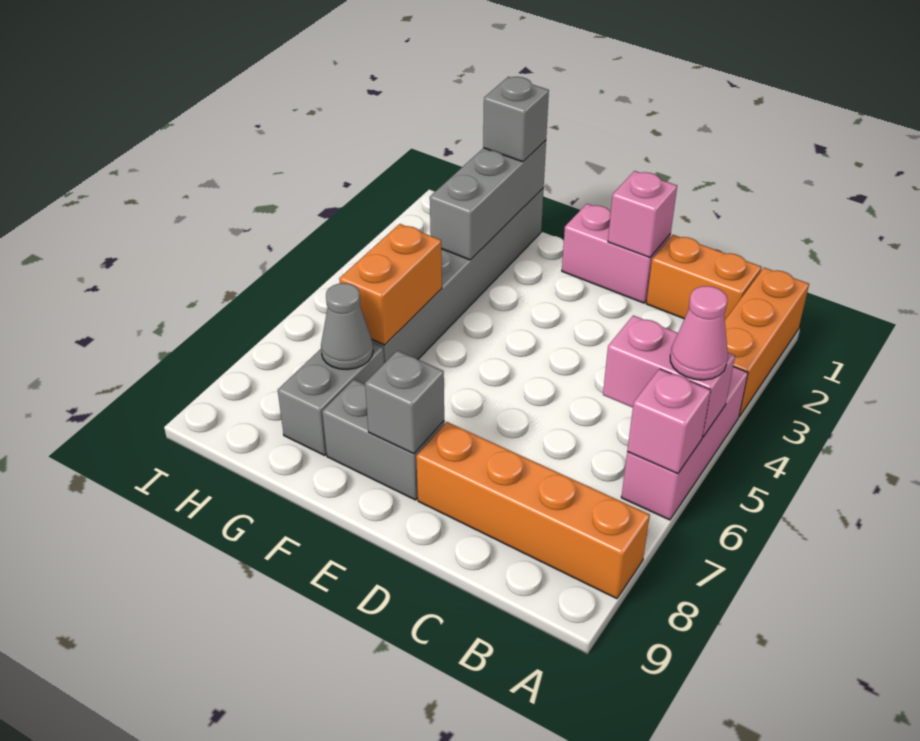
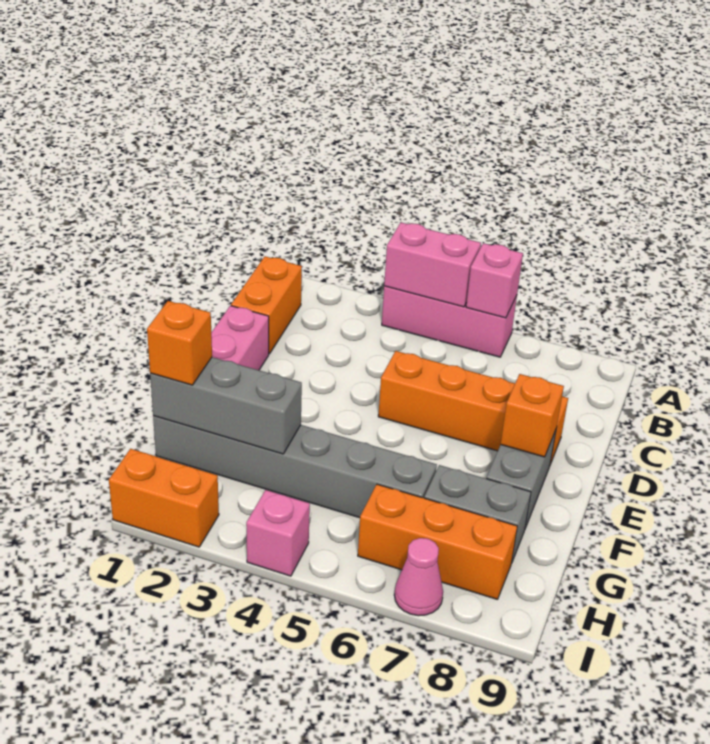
orange 1x3 brick [725,268,809,417] -> orange 1x3 brick moved to [358,484,517,599]
pink 1x2 brick [603,315,735,437] -> pink 1x2 brick turned to [384,223,481,307]
pink 1x1 cone [670,286,728,380] -> pink 1x1 cone moved to [394,538,443,616]
orange 1x4 brick [416,422,650,599] -> orange 1x4 brick turned to [378,351,568,464]
pink 1x1 brick [608,171,677,258] -> pink 1x1 brick moved to [246,490,310,576]
grey 1x1 brick [365,351,444,454] -> orange 1x1 brick [501,374,564,457]
grey 1x1 brick [483,77,549,162] -> orange 1x1 brick [147,301,212,385]
orange 1x2 brick [339,224,442,345] -> orange 1x2 brick moved to [109,449,219,547]
grey 1x1 cone [321,283,373,370] -> none

